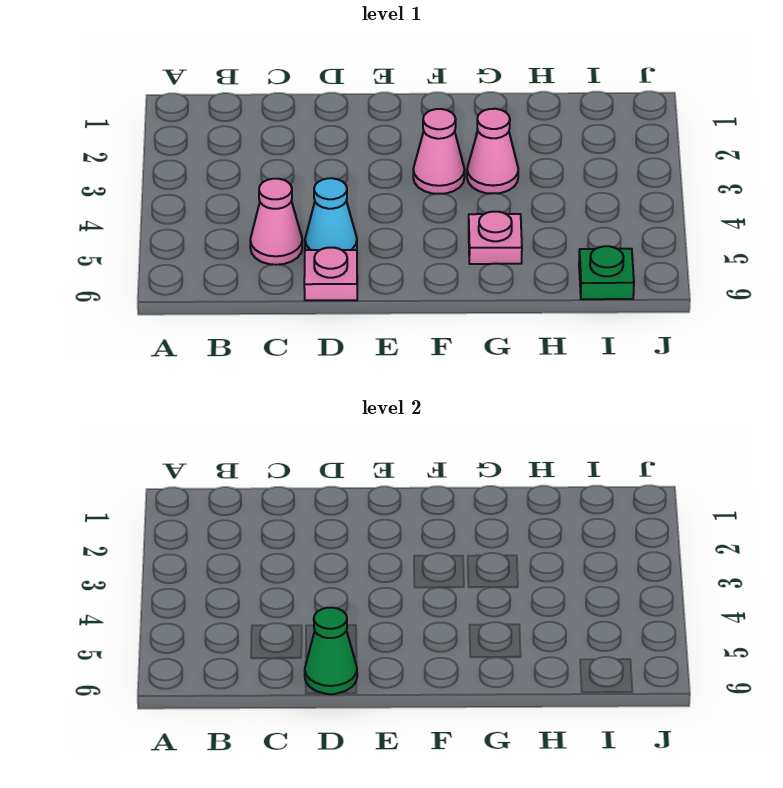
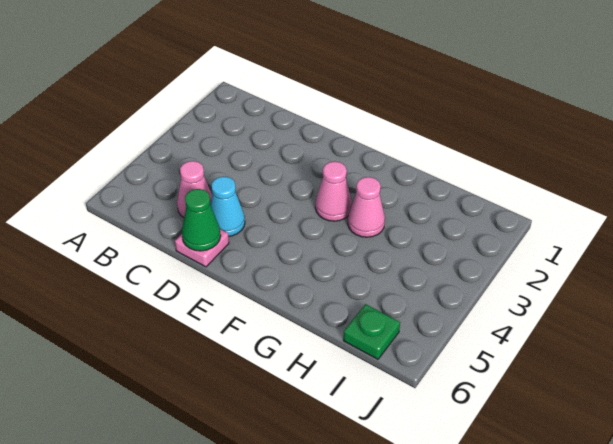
pink 1x1 plate [469,212,522,264] -> none

